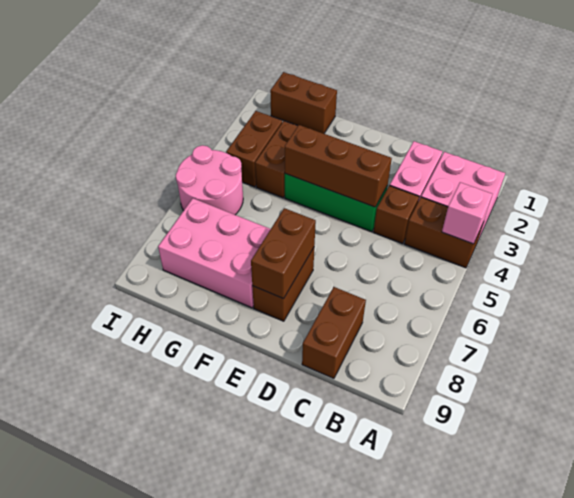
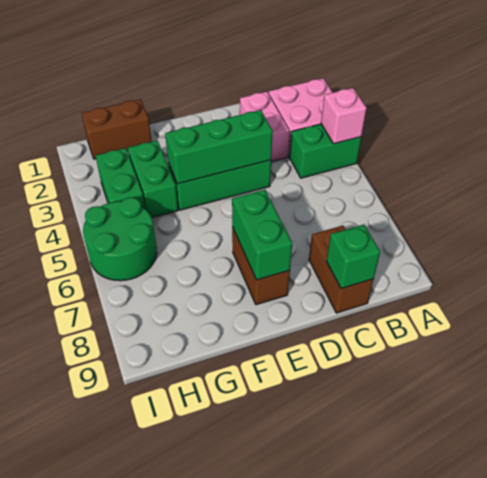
brown 1x2 brick [404,197,484,268] -> green 1x2 brick [290,124,361,178]
brown 1x1 brick [374,186,419,243] -> none
none -> green 1x1 brick [326,225,380,289]
brown 1x3 brick [285,125,392,207] -> green 1x3 brick [165,110,273,184]
brown 1x2 brick [251,208,316,299] -> green 1x2 brick [232,190,292,280]
pink 2x3 brick [158,198,271,308] -> none
brown 1x2 brick [255,121,298,198] -> green 1x2 brick [128,140,178,218]
brown 1x2 brick [226,111,282,187] -> green 1x2 brick [96,148,145,209]
pink 2x2 round brick [176,145,243,215] -> green 2x2 round brick [83,198,157,281]

